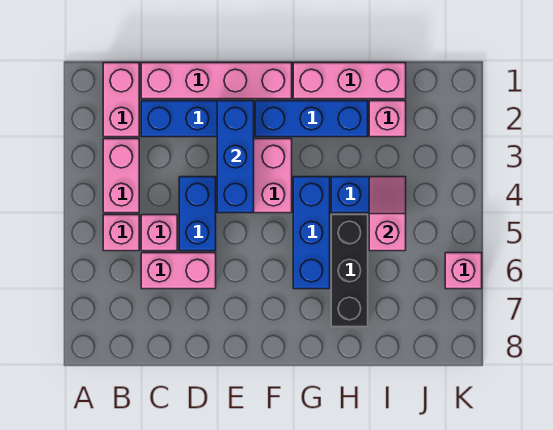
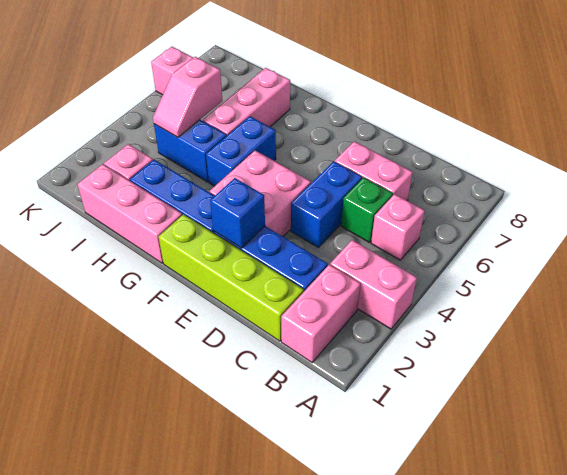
pink 1x2 brick [103,139,139,213] -> pink 1x2 brick turned to [330,240,417,329]
pink 1x4 brick [141,63,292,99] -> lime 1x4 brick [159,214,304,341]
pink 1x1 brick [141,215,177,251] -> green 1x1 brick [341,177,393,242]
blue 1x3 brick [217,101,254,213] -> blue 1x1 brick [210,178,265,248]
blue 1x3 brick [293,177,330,289] -> blue 1x2 brick [206,116,276,186]
black 1x3 brick [331,215,368,327] -> pink 1x3 brick [203,68,290,135]

